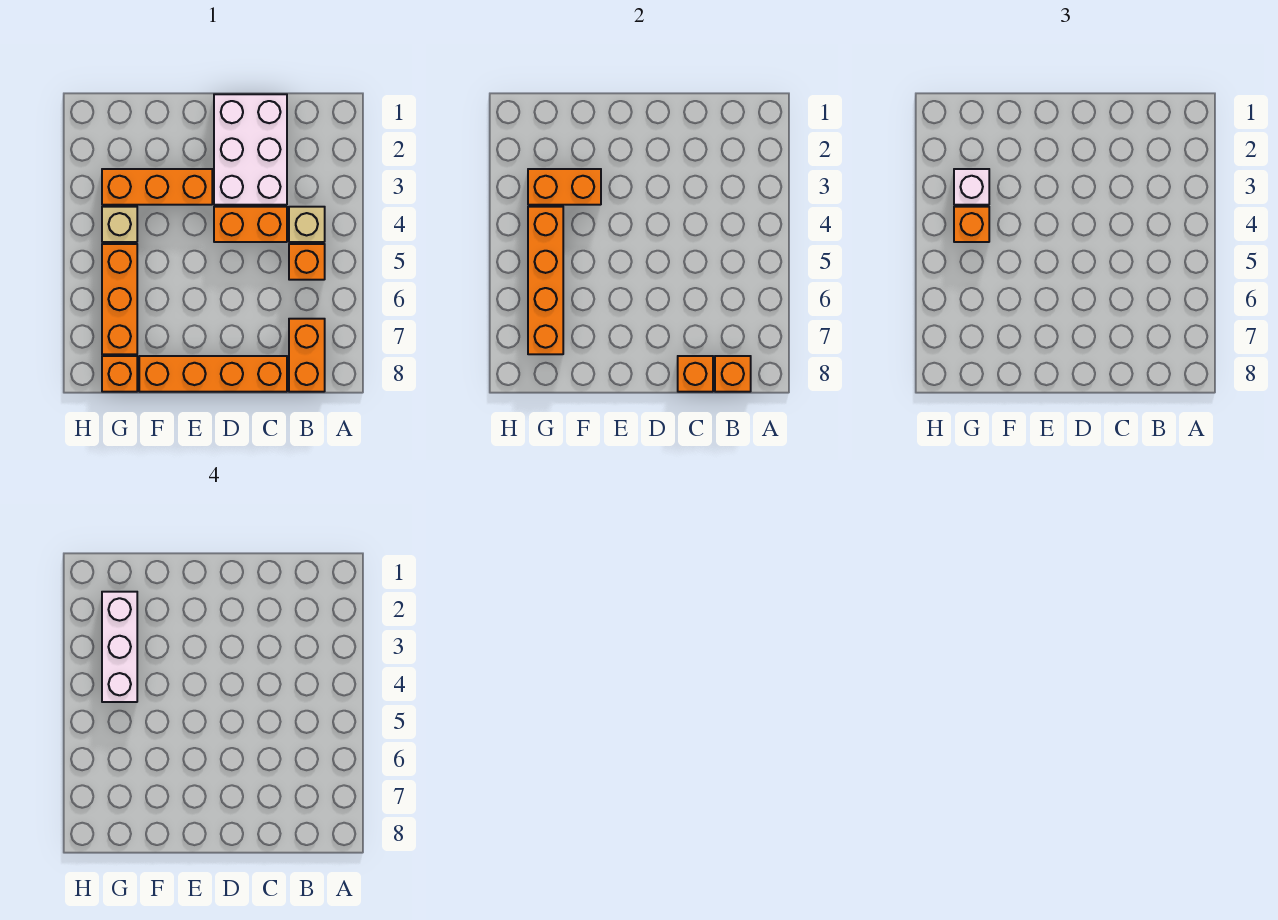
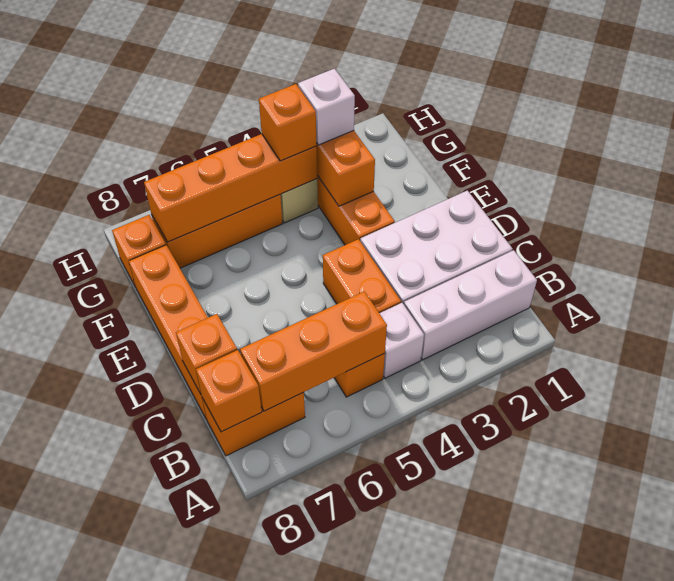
tan 1x1 brick [289,207,325,242] -> white 1x1 brick [379,303,424,378]
none -> orange 1x3 brick [240,291,387,411]
white 1x3 brick [102,592,137,702] -> white 1x3 brick moved to [404,250,537,360]

